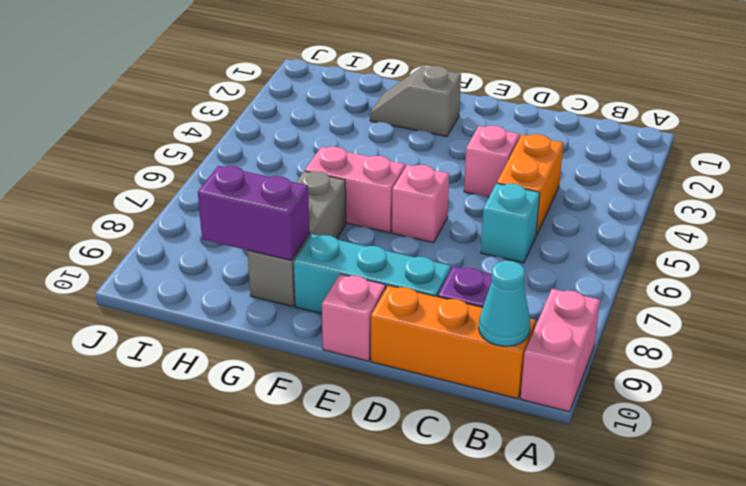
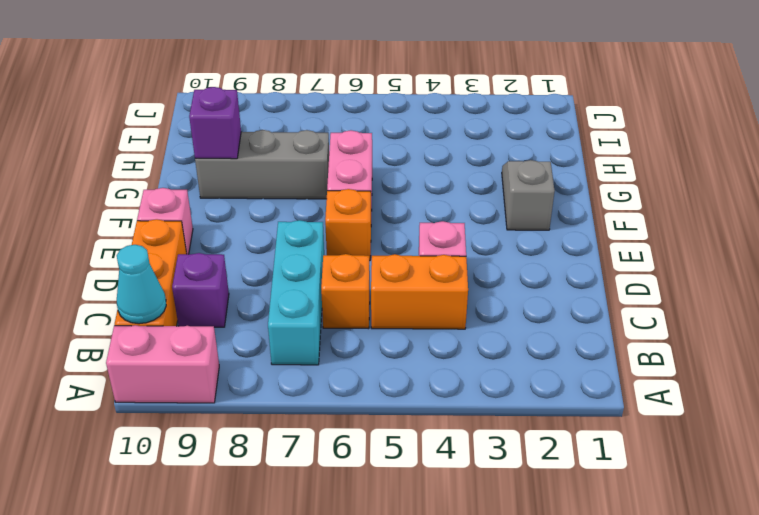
cyan 1x1 brick [481,183,540,263] -> orange 1x1 brick [321,254,370,329]
cyan 1x3 brick [294,234,451,314] -> cyan 1x3 brick moved to [268,220,324,365]
pink 1x1 brick [392,165,449,243] -> orange 1x1 brick [325,189,371,261]
purple 1x2 brick [198,166,310,260] -> purple 1x1 brick [189,87,241,159]

